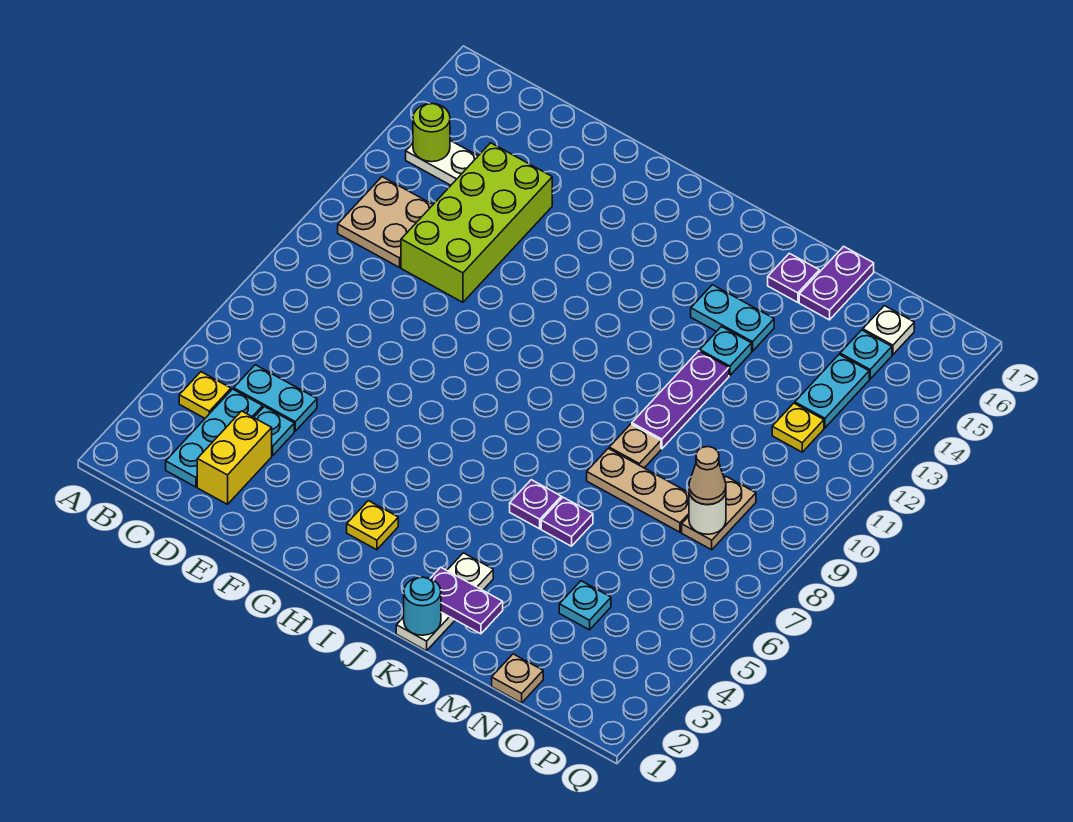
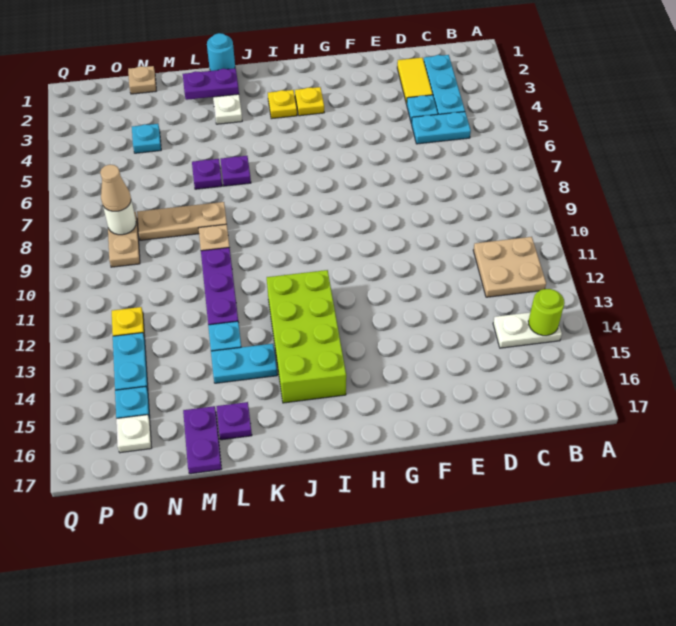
yellow 1x1 plate [179,372,231,418] -> yellow 1x1 plate moved to [268,90,297,119]
yellow 1x2 brick [197,411,272,504] -> yellow 1x2 tile [397,58,433,104]
lime 2x4 brick [401,143,552,302] -> lime 2x4 brick moved to [267,270,346,403]

